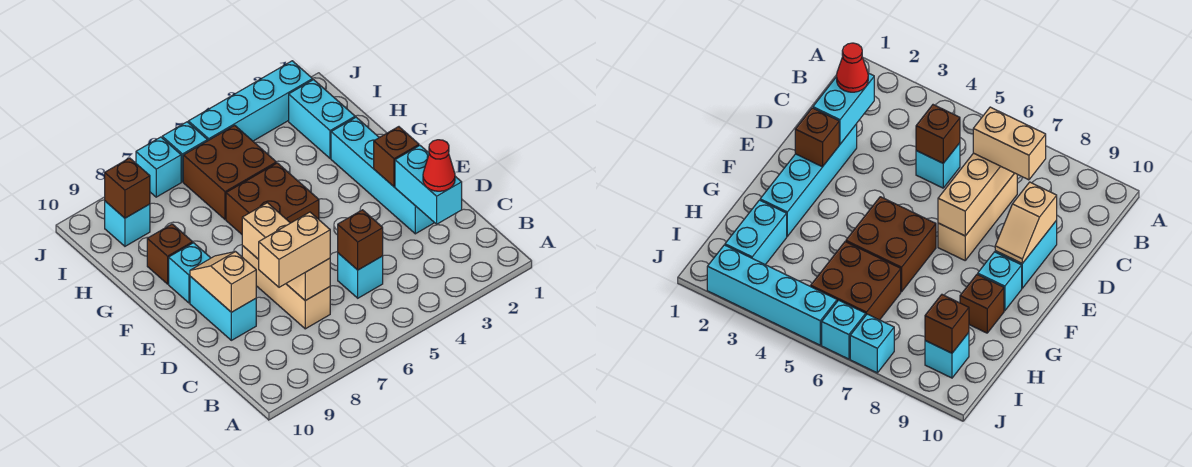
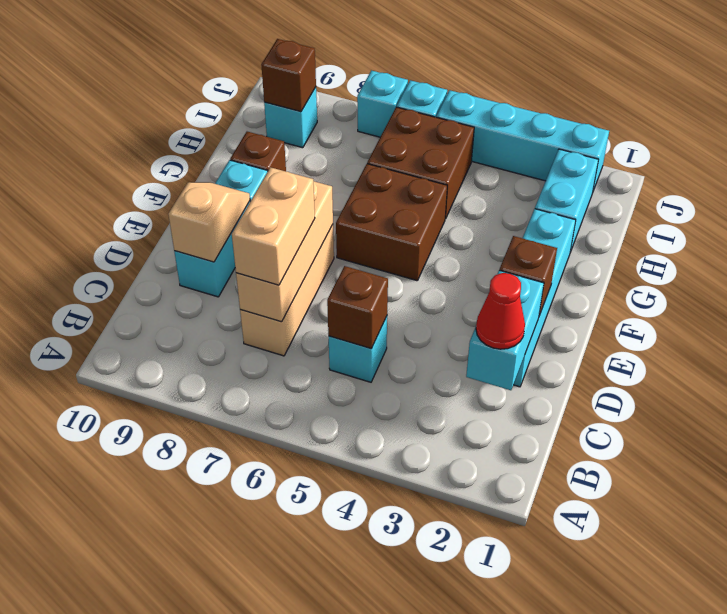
tan 1x2 brick [258,212,330,287] -> tan 1x2 brick turned to [232,167,315,285]

